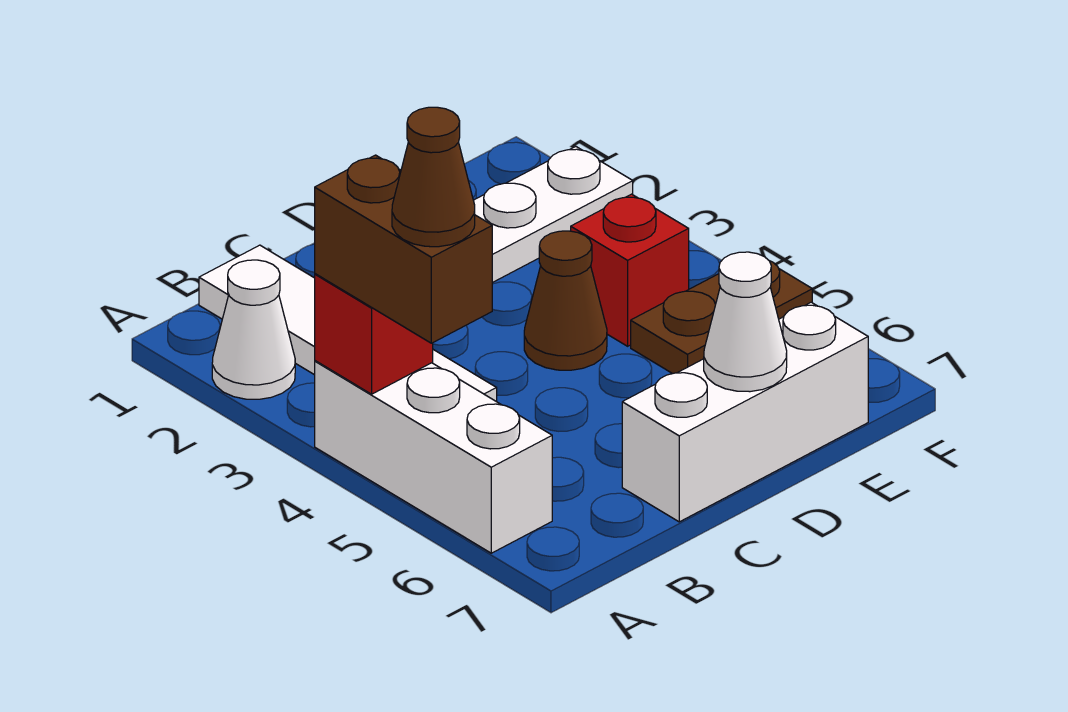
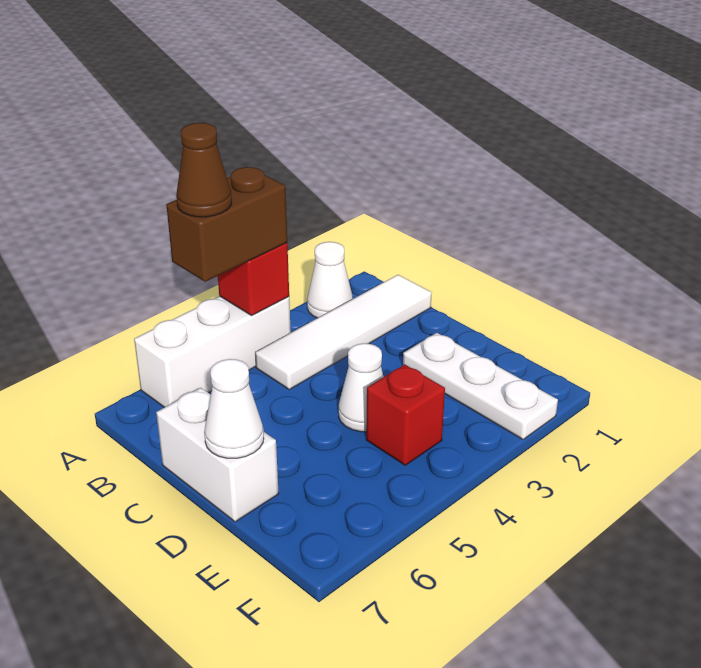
white 1x3 brick [622,302,868,522] -> white 1x2 brick [156,388,279,522]
brown 1x1 cone [524,231,607,370] -> white 1x1 cone [339,343,384,432]
brown 1x2 plate [631,261,812,374] -> none

